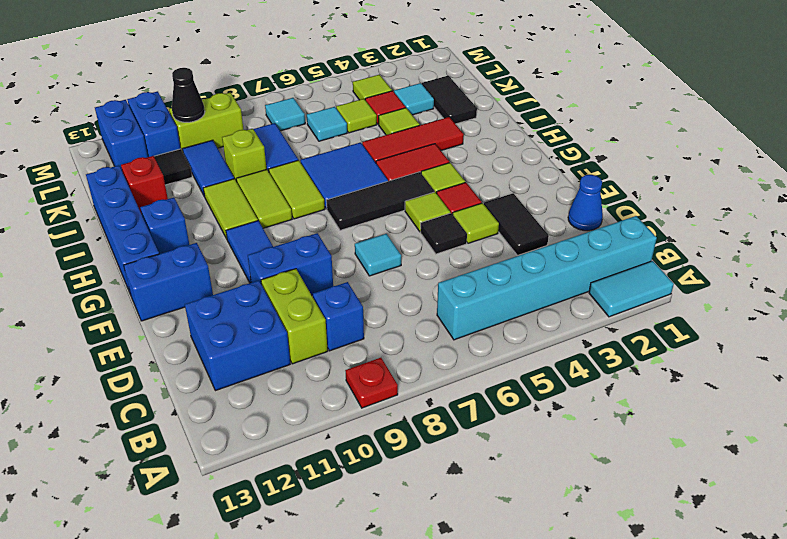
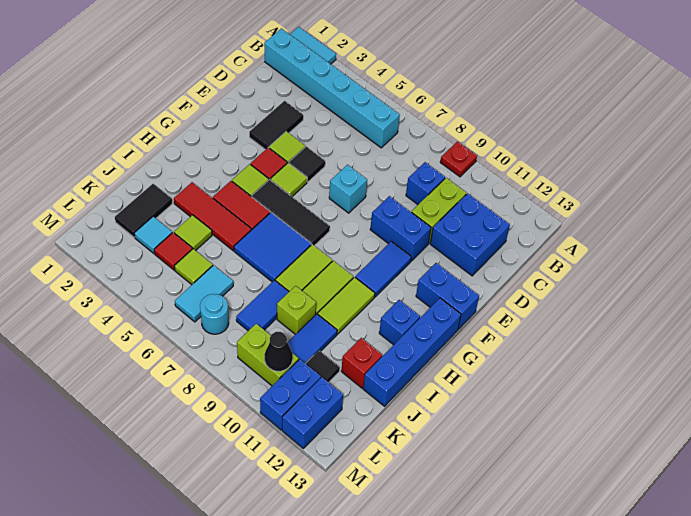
blue 1x1 cone [568,175,603,231] -> none
cyan 1x1 tile [355,234,401,276] -> cyan 1x1 brick [329,165,367,213]
cyan 1x1 tile [307,107,347,141] -> cyan 1x2 tile [175,265,233,322]
lime 1x1 tile [353,74,392,100] -> none
cyan 1x1 tile [265,98,305,131] -> cyan 1x1 round brick [200,294,229,334]

